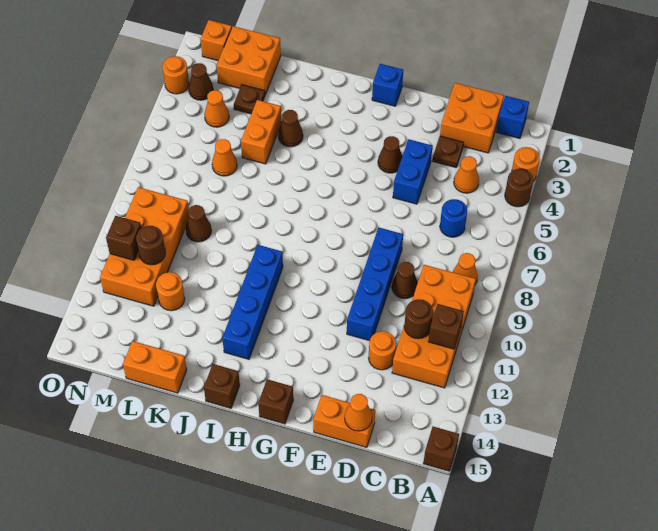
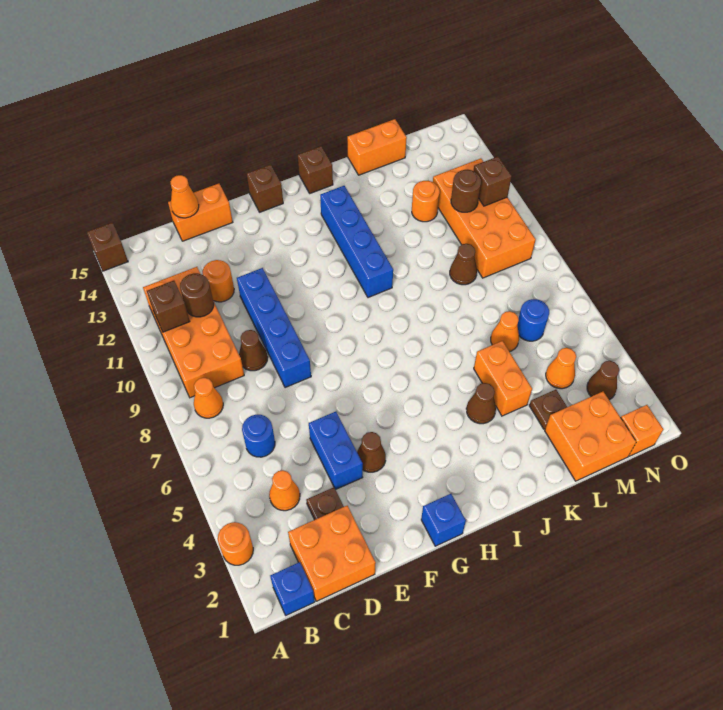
brown 1x1 round brick [505,169,533,207] -> none
none -> blue 1x1 round brick [517,299,549,341]
orange 1x1 round brick [162,56,189,94] -> none

